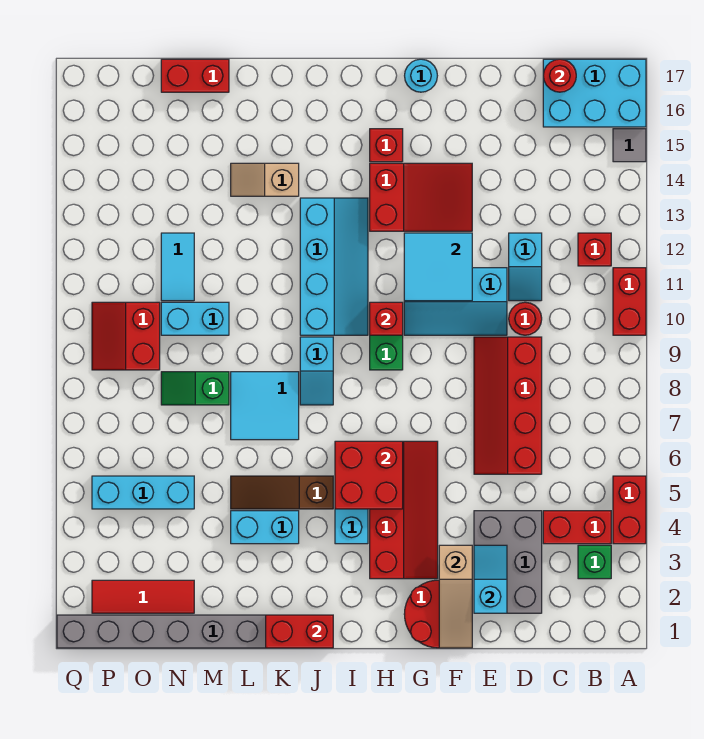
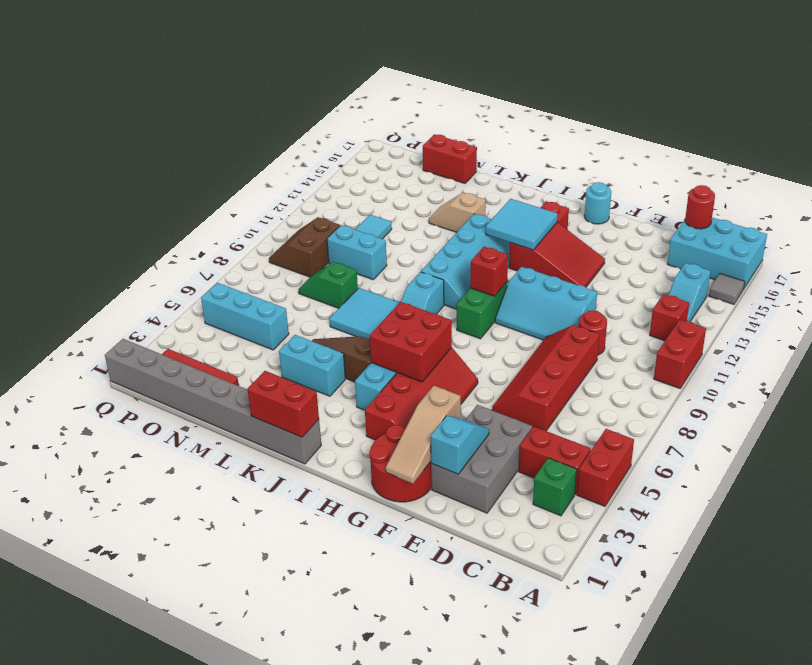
cyan 1x2 slope [509,233,542,301] -> cyan 1x2 slope moved to [669,263,711,322]
cyan 2x2 tile [404,233,472,301] -> cyan 2x2 tile moved to [486,199,558,250]
red 2x2 slope [92,302,160,370] -> brown 2x2 slope [269,217,340,277]

